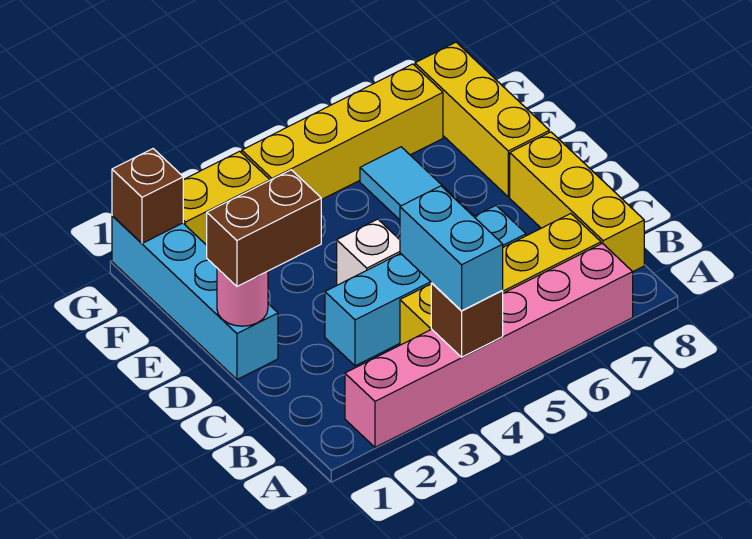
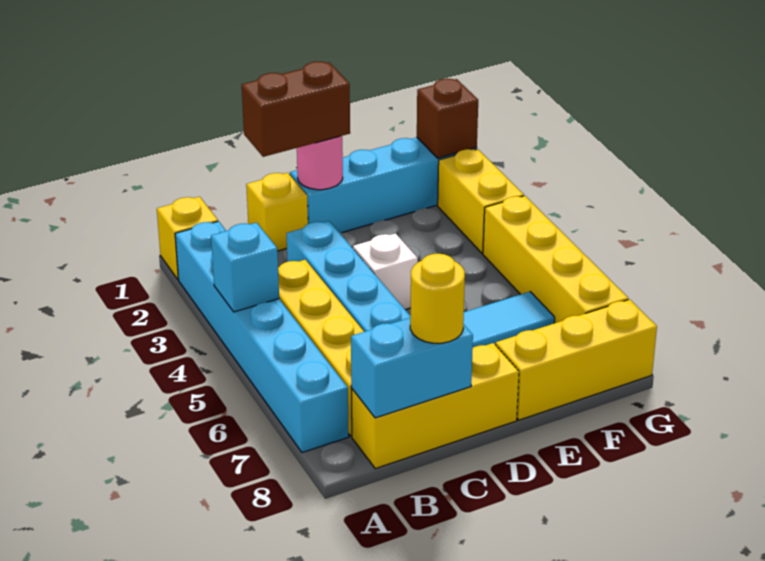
none -> yellow 1x1 brick [157,197,218,280]
pink 1x6 brick [345,243,633,447] -> cyan 1x6 brick [175,221,349,452]
brown 1x1 brick [431,283,503,357] -> cyan 1x1 brick [211,223,279,312]
cyan 1x2 brick [400,186,503,311] -> cyan 1x2 brick moved to [351,318,473,418]
none -> yellow 1x1 brick [246,173,308,251]
none -> yellow 1x1 round brick [410,254,465,343]
brown 1x2 brick [207,170,321,286] -> brown 1x2 brick turned to [242,62,350,157]

